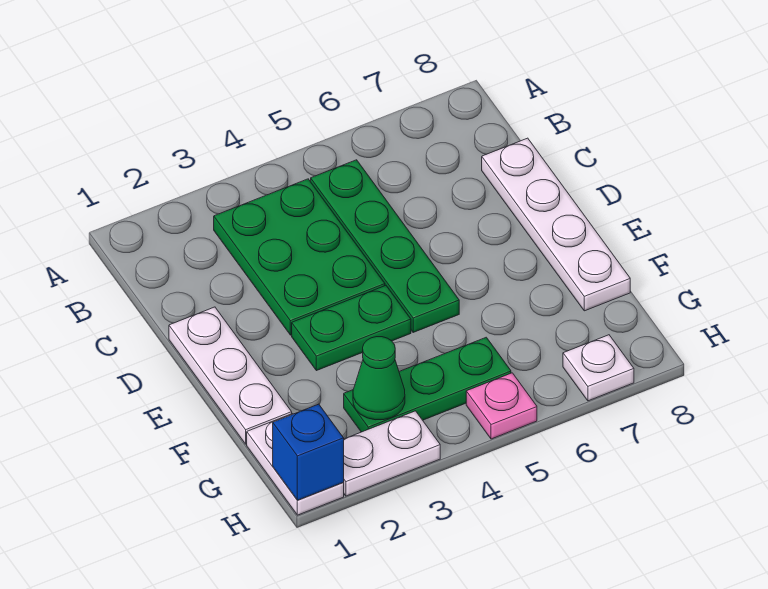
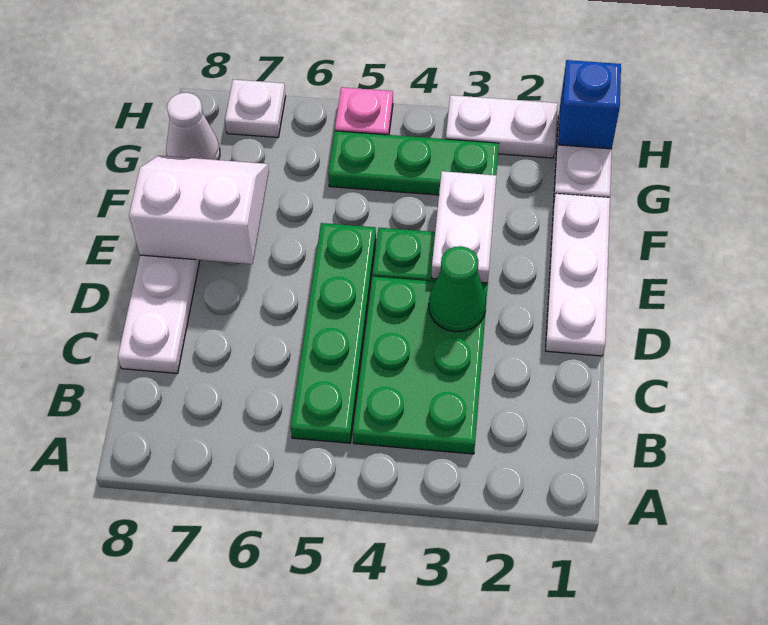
none -> white 1x2 plate [432,171,496,283]
none -> white 2x2 slope [129,155,269,264]
green 1x1 cone [353,337,405,420] -> green 1x1 cone moved to [429,246,486,332]
none -> white 1x1 cone [166,93,220,160]

